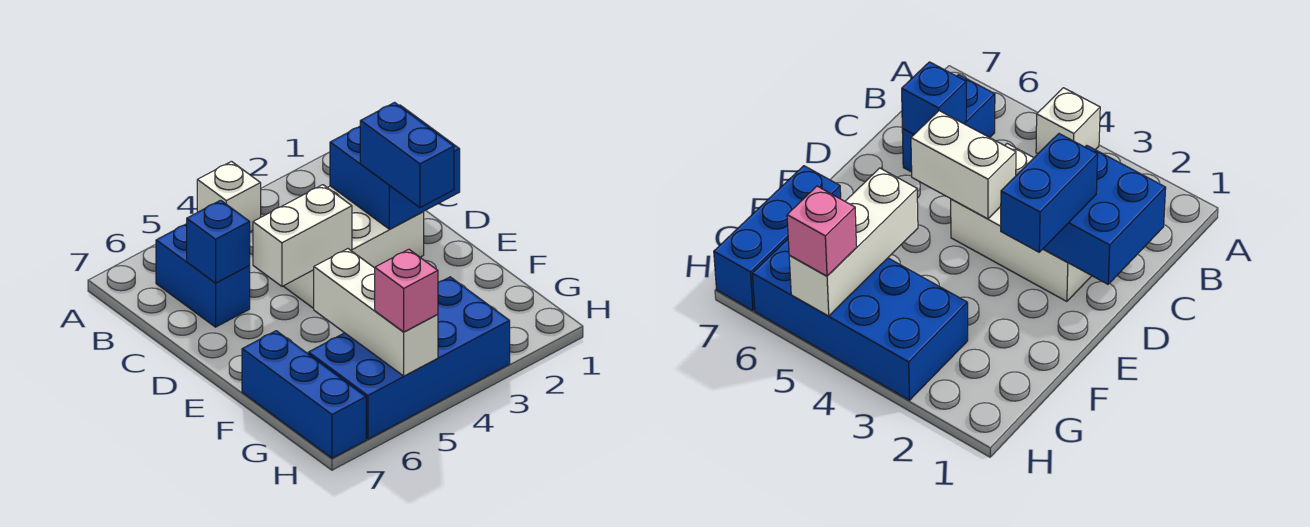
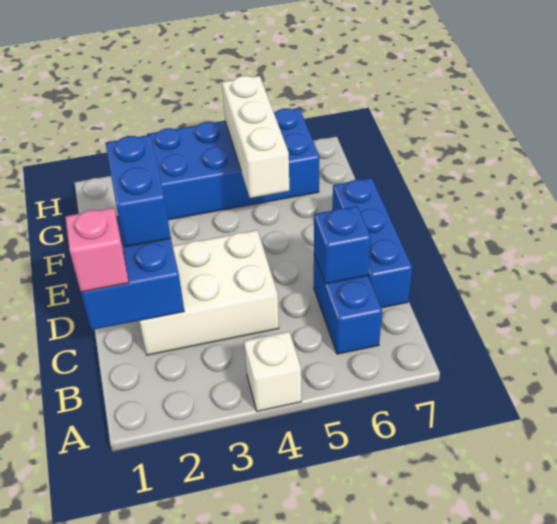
white 1x2 brick [253,185,352,286] -> none
blue 1x3 brick [242,331,366,458] -> blue 1x3 brick moved to [332,178,412,308]
pink 1x1 brick [375,249,438,332] -> pink 1x1 brick moved to [65,208,129,292]

